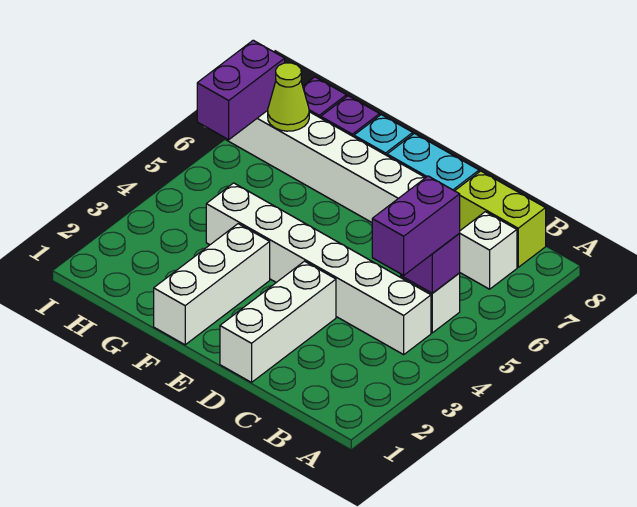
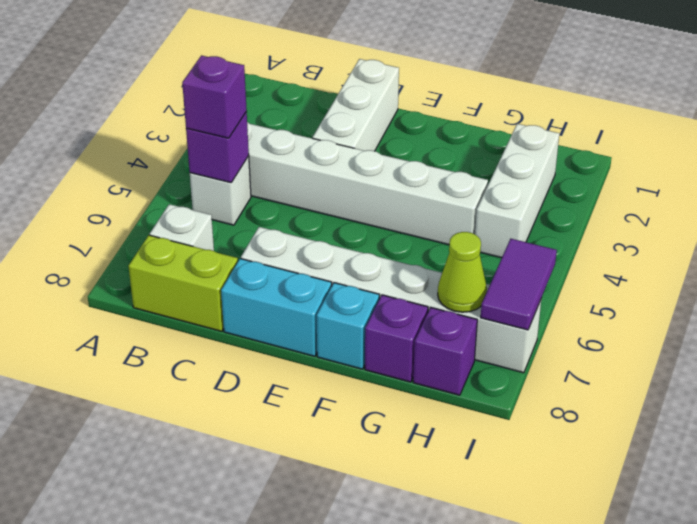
purple 1x2 brick [372,176,460,275] -> purple 1x1 brick [182,55,247,138]
white 1x3 brick [154,224,270,345] -> white 1x3 brick moved to [475,124,559,258]
purple 1x2 brick [197,40,285,140] -> purple 1x2 tile [481,239,557,330]

